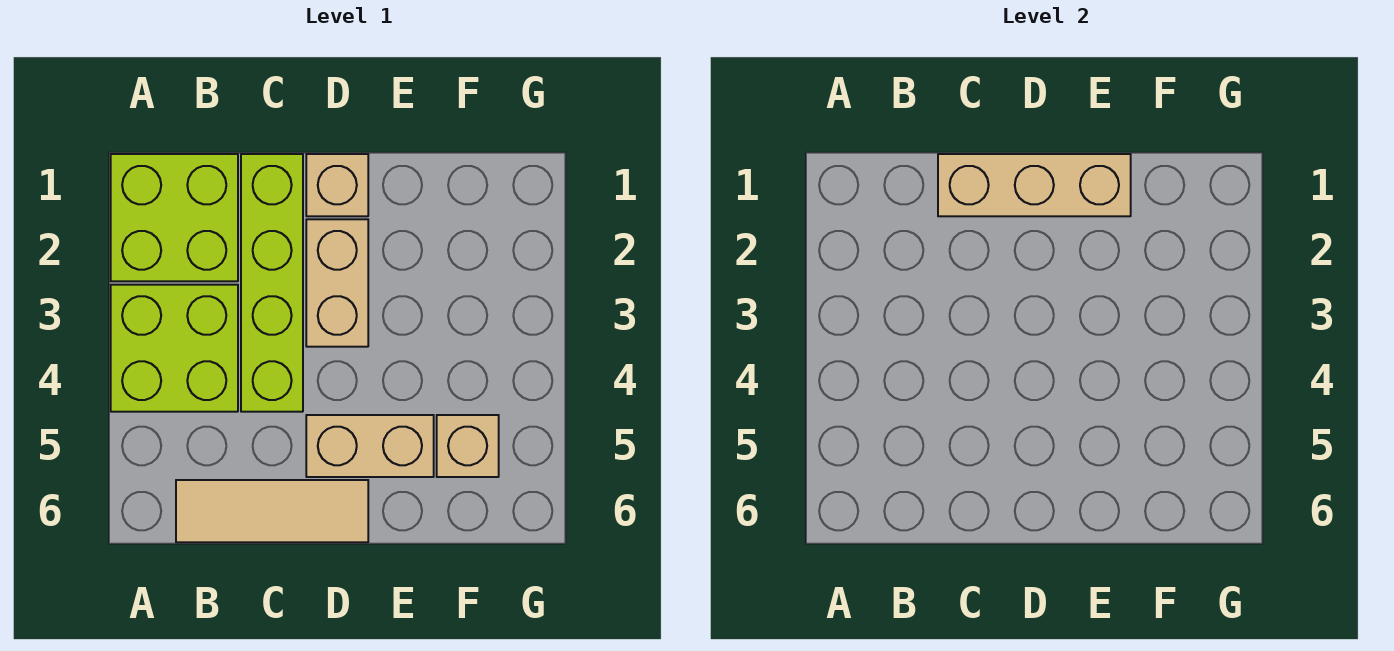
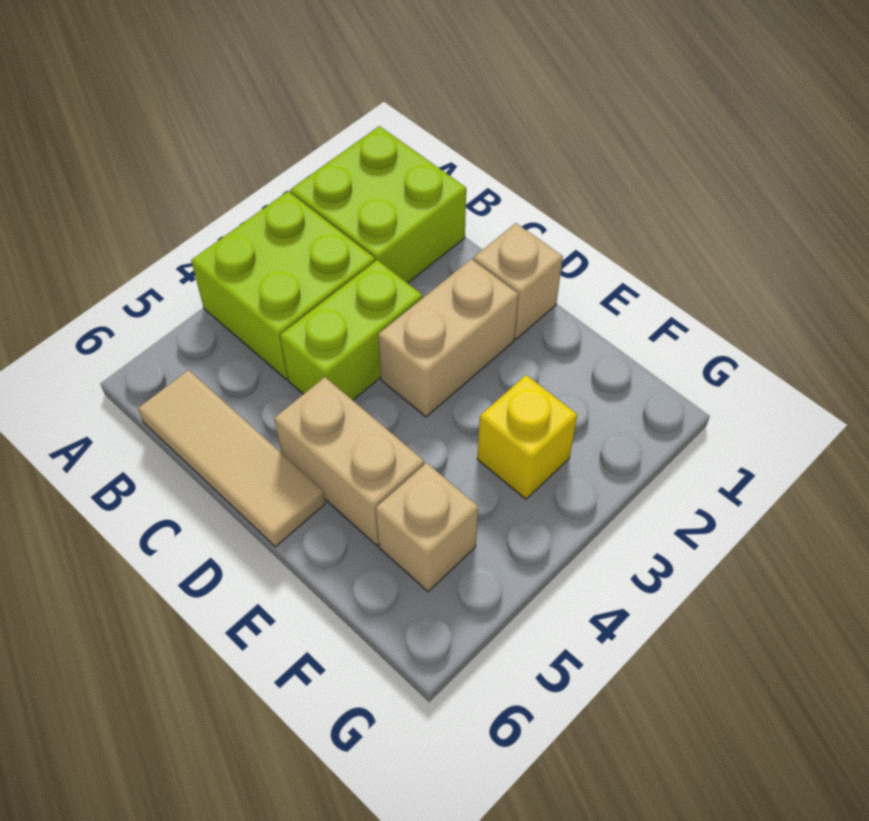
lime 1x4 brick [241,154,303,412] -> lime 1x2 brick [280,260,422,400]
tan 1x3 brick [938,154,1131,216] -> none
none -> yellow 1x1 brick [477,375,578,499]

